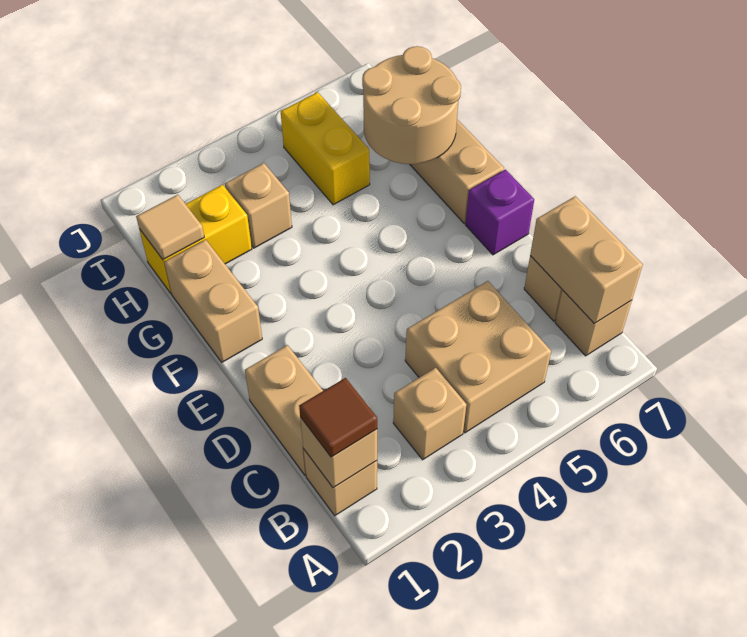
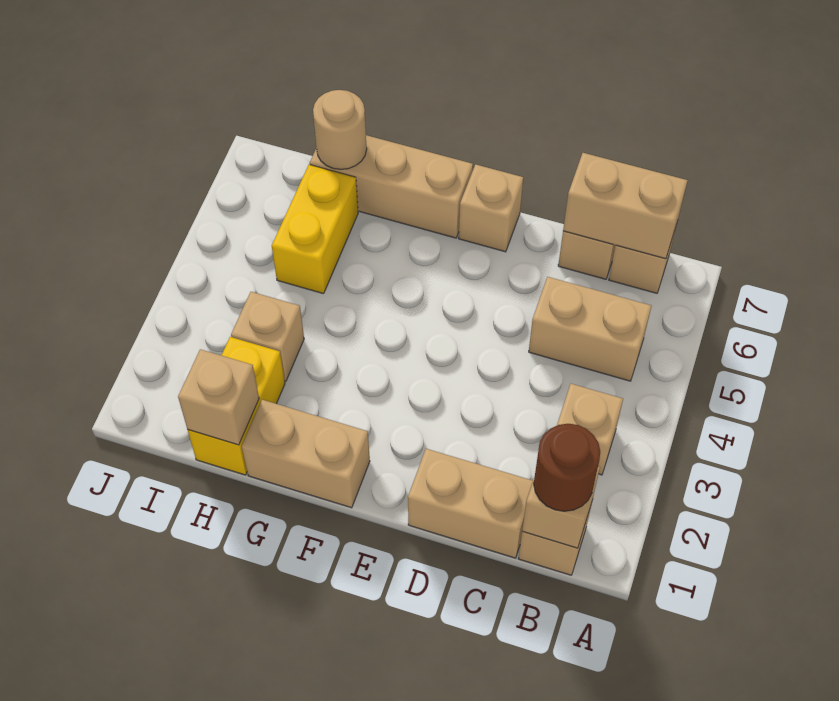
brown 1x1 tile [299,378,377,457] -> brown 1x1 round brick [534,424,600,511]
tan 2x2 brick [405,281,551,433] -> tan 1x2 brick [529,277,651,381]
purple 1x1 brick [465,170,534,255] -> tan 1x1 brick [459,164,523,252]
tan 2x2 round brick [362,46,461,164] -> tan 1x1 round brick [313,90,367,169]
tan 1x1 tile [136,195,204,260] -> tan 1x1 brick [178,349,259,445]
yellow 1x2 brick [281,92,370,205] -> yellow 1x2 brick turned to [272,165,358,294]

